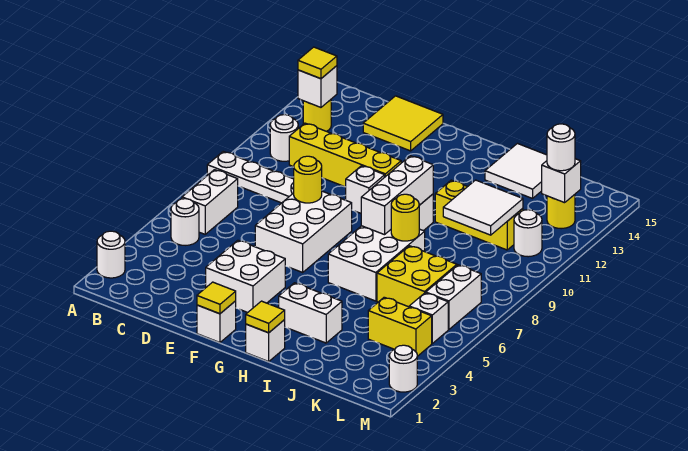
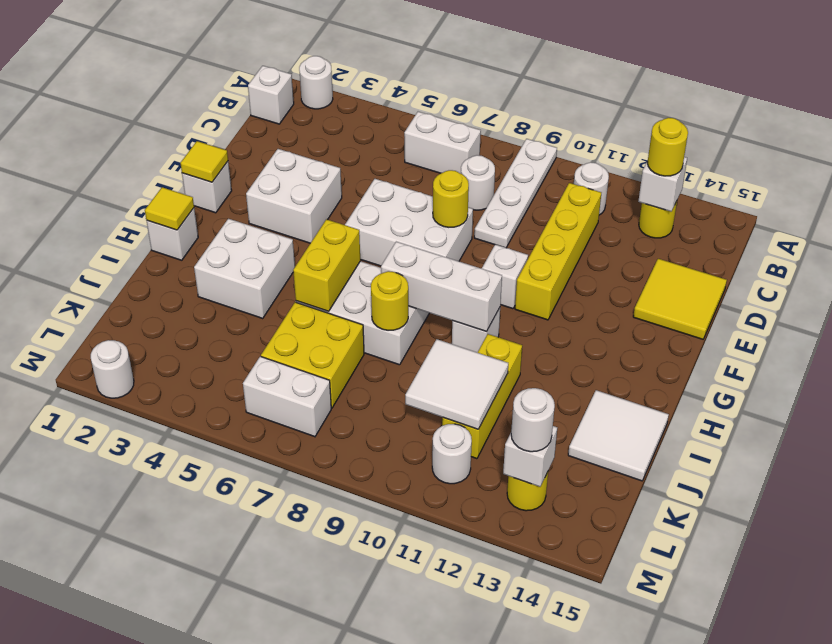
white 1x1 round brick [171,199,199,245] -> white 1x1 round brick moved to [461,155,495,210]
yellow 1x1 tile [298,47,337,79] -> yellow 1x1 round brick [647,118,688,176]
white 1x2 brick [279,283,342,343] -> white 2x2 brick [194,219,295,318]
yellow 1x2 brick [368,297,432,356] -> yellow 1x2 brick moved to [293,219,360,311]
white 1x1 brick [409,293,448,343] -> white 1x1 brick moved to [248,66,294,124]

